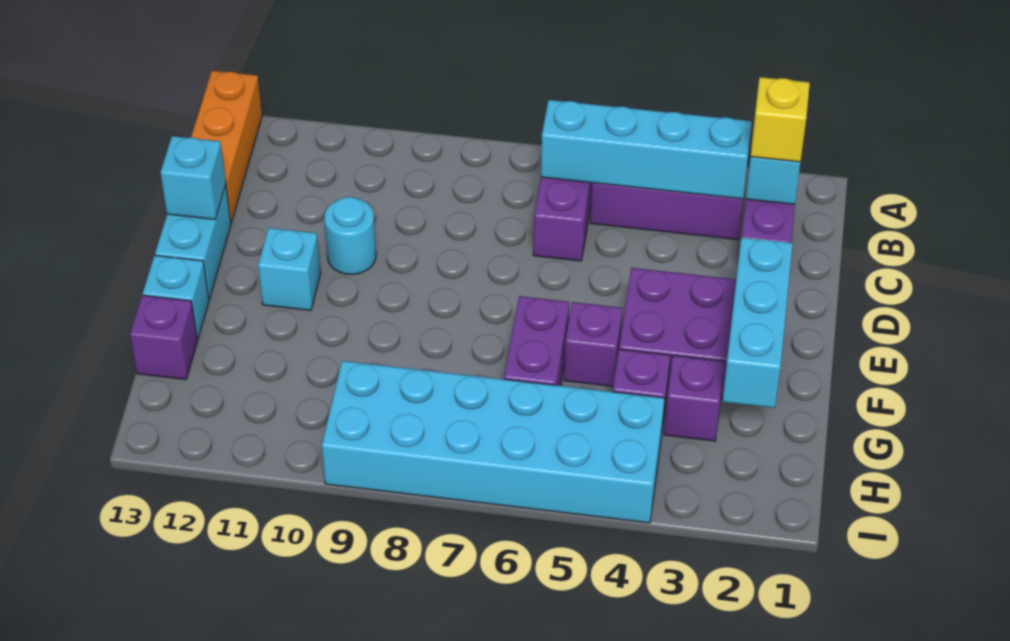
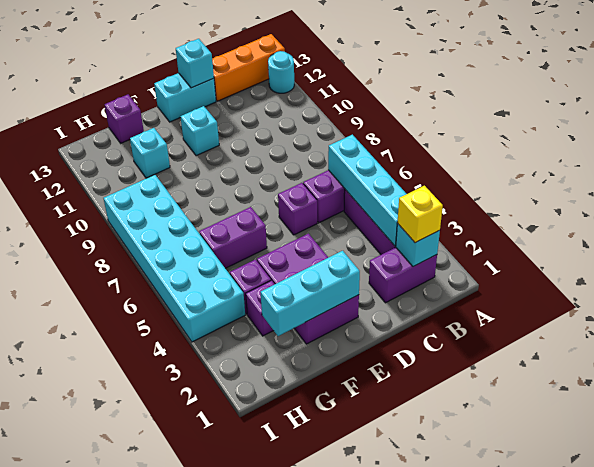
cyan 1x1 round brick [324,197,376,274] -> cyan 1x1 round brick moved to [268,51,294,93]
purple 1x1 brick [564,302,622,386] -> purple 1x1 brick moved to [278,183,317,235]
cyan 1x1 brick [143,255,209,339] -> cyan 1x1 brick moved to [130,128,170,178]

